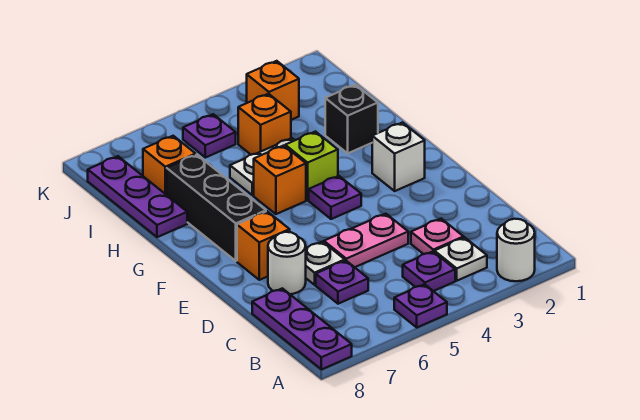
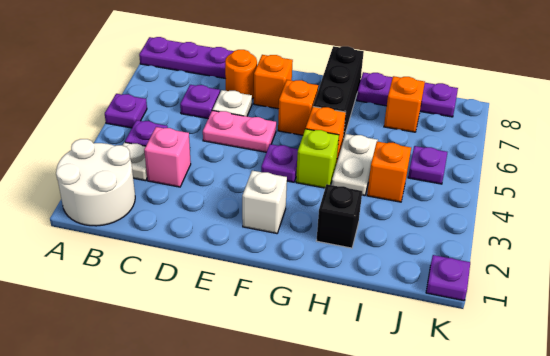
white 1x1 round brick [497,219,535,281] -> white 2x2 round brick [56,139,135,226]
pink 1x1 plate [411,219,464,254] -> pink 1x1 brick [144,127,191,187]
pink 1x2 plate [324,214,408,267] -> pink 1x2 plate turned to [203,110,276,152]
white 1x1 round brick [268,232,306,294] -> orange 1x1 round brick [225,50,257,99]
black 1x3 brick [167,155,266,261] -> black 1x3 brick turned to [313,46,364,140]
orange 1x1 brick [247,61,299,120] -> orange 1x1 brick moved to [278,80,318,135]
none -> purple 1x1 plate [426,255,470,301]

